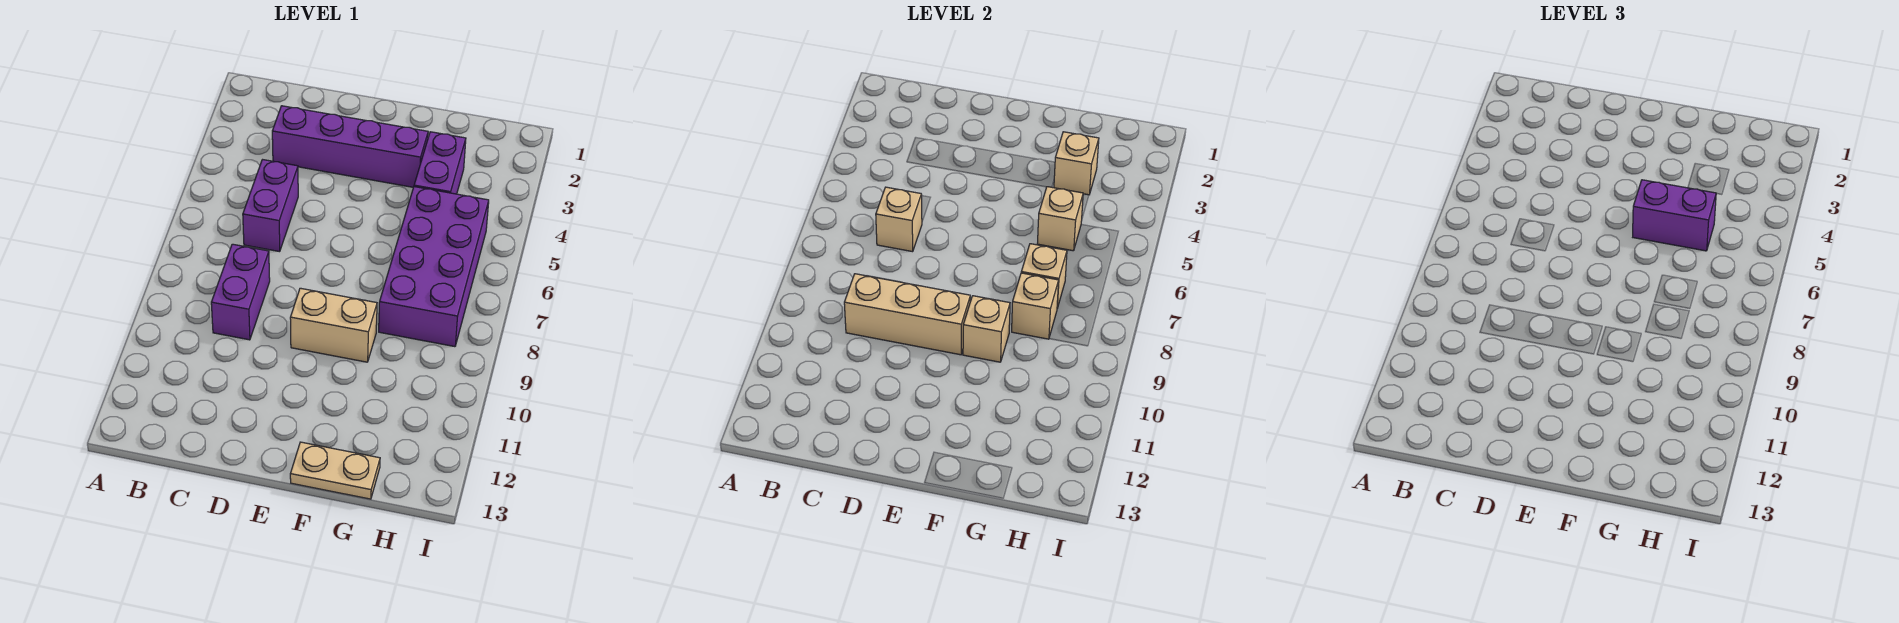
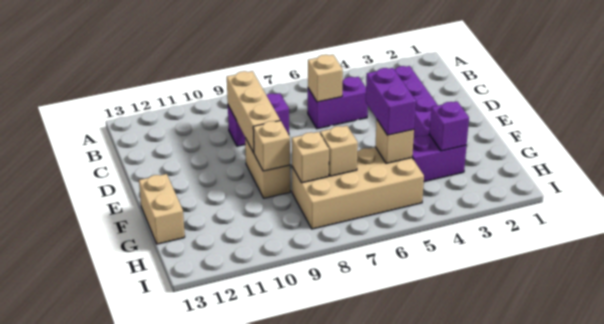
tan 1x2 plate [290,442,380,499] -> tan 1x2 brick [139,174,185,244]
tan 1x1 brick [1054,132,1099,195] -> purple 1x1 brick [430,101,469,151]
purple 2x4 brick [379,187,489,347] -> tan 2x4 brick [292,147,424,229]

